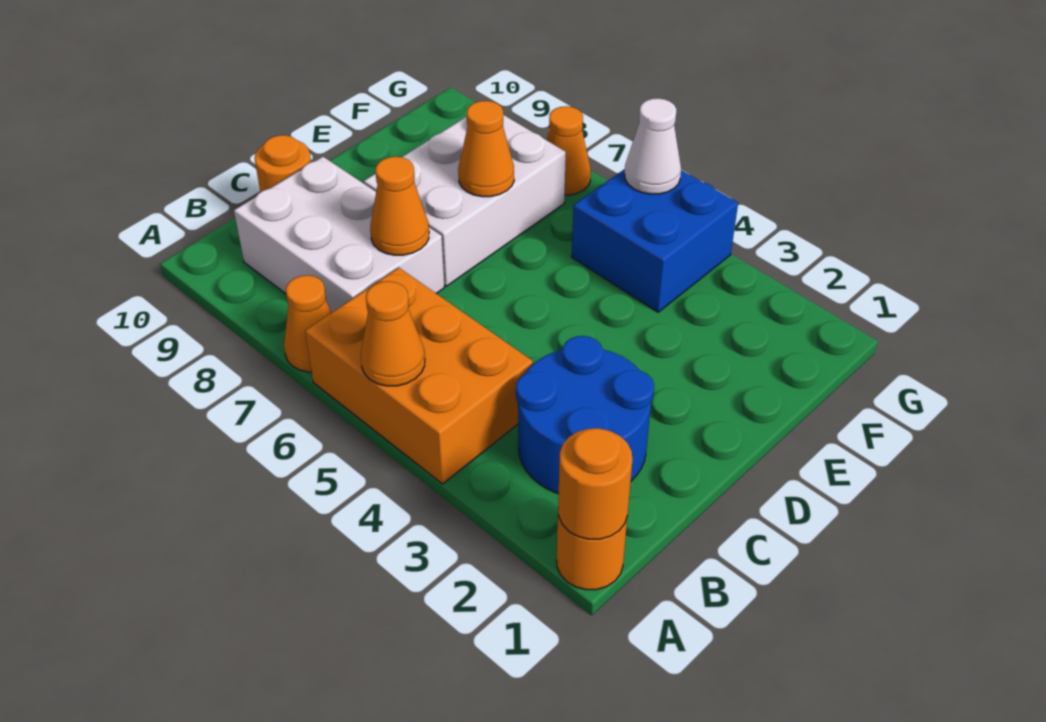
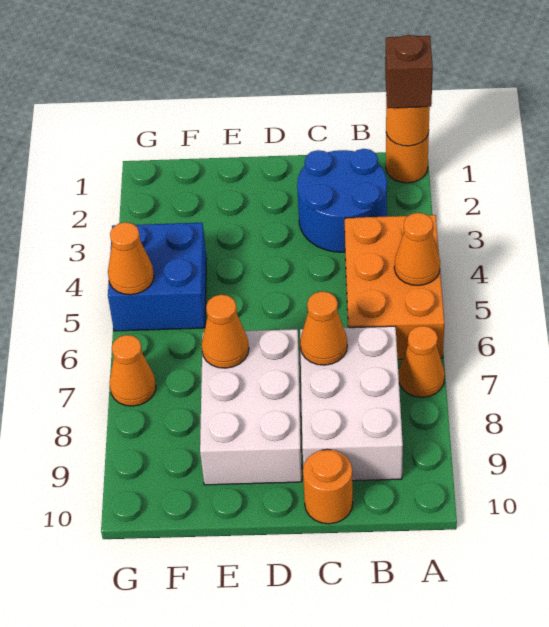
none -> brown 1x1 brick [385,35,433,108]
white 2x3 brick [364,115,566,286] -> white 2x3 brick turned to [200,329,302,485]
white 1x1 cone [625,98,681,194] -> orange 1x1 cone [108,222,154,295]

